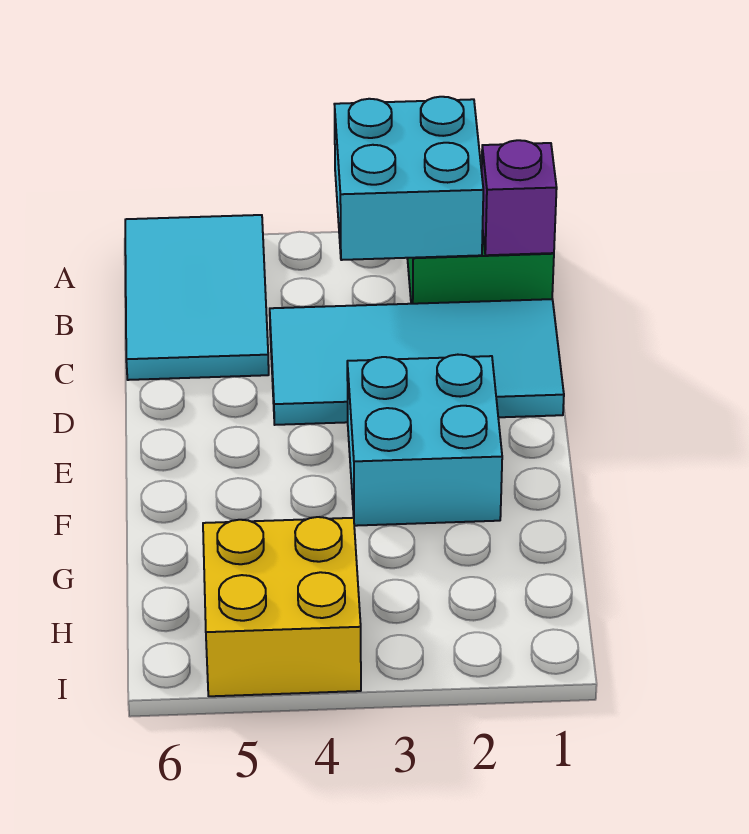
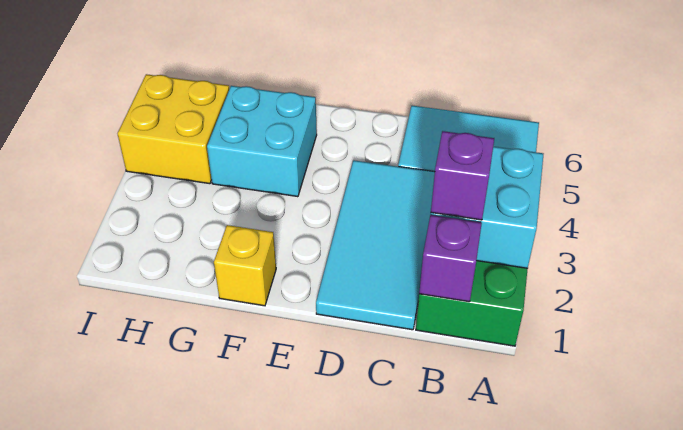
none -> purple 1x1 brick [431,131,494,220]
cyan 2x2 brick [347,355,502,526] -> cyan 2x2 brick moved to [207,86,317,197]
none -> yellow 1x1 brick [214,225,276,306]

